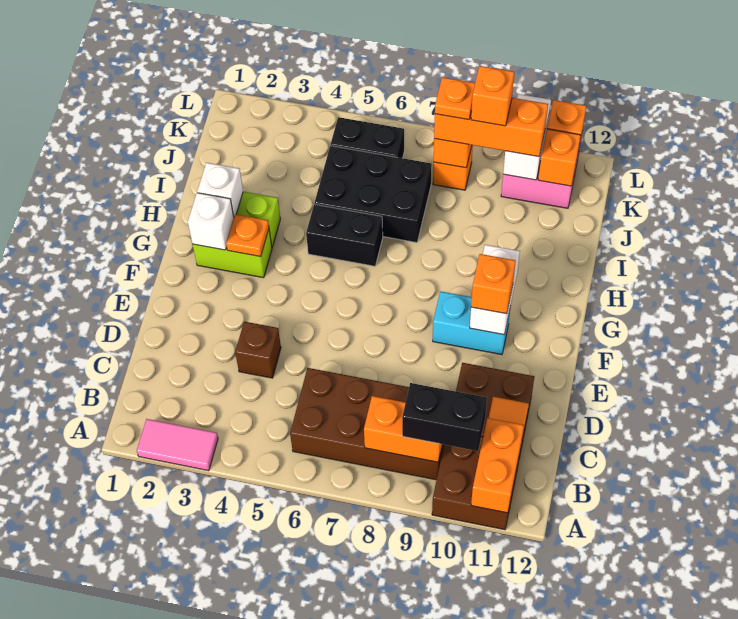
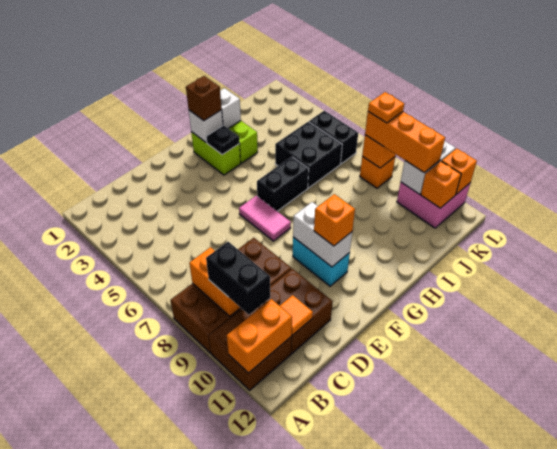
pink 1x2 tile [137,419,218,471] -> pink 1x2 tile moved to [239,196,291,241]
brown 2x4 brick [290,368,444,480] -> brown 2x4 brick turned to [170,238,291,353]
brown 1x1 brick [235,322,281,378] -> brown 1x1 brick moved to [186,76,222,121]
white 1x2 brick [470,245,520,335] -> white 1x2 brick turned to [293,202,352,267]
orange 1x1 plate [226,214,269,257] -> black 1x1 plate [206,125,239,155]
black 1x2 brick [306,204,383,266] -> black 1x2 brick turned to [257,157,309,211]
black 2x3 brick [314,146,432,243] -> black 2x2 brick [275,122,342,188]
orange 1x1 brick [471,66,514,126] -> none

